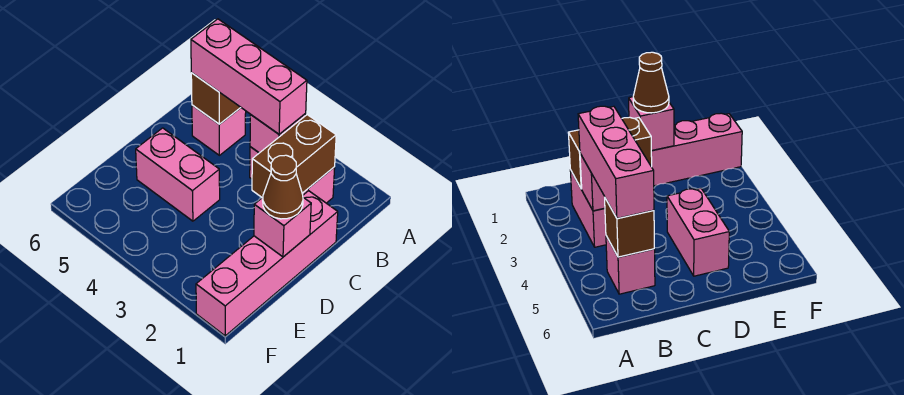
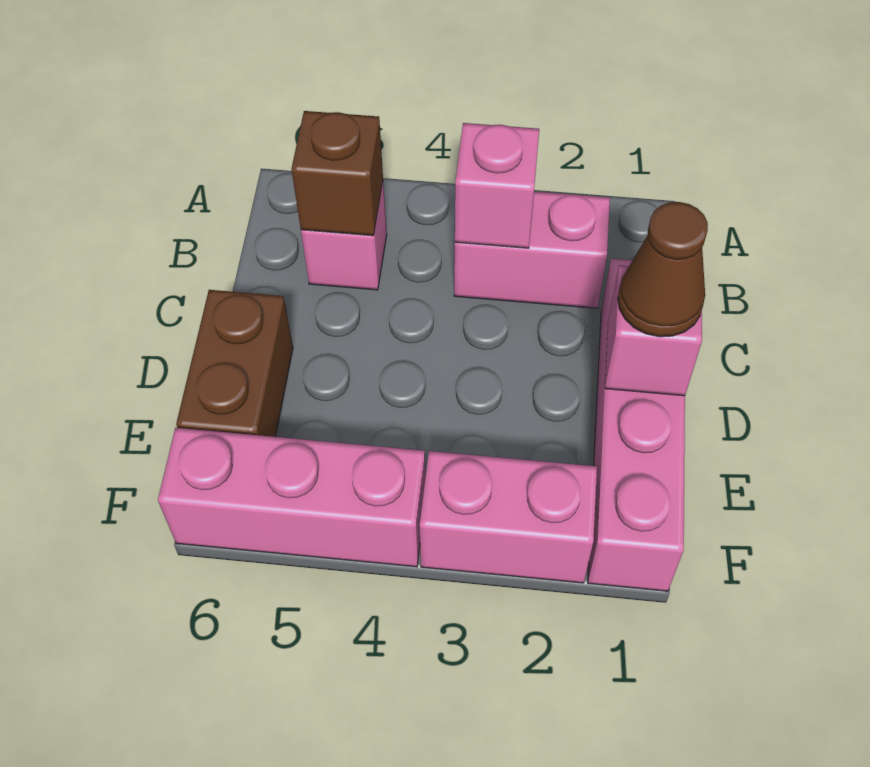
brown 1x2 brick [252,115,336,198] -> brown 1x2 brick moved to [176,290,293,437]
pink 1x3 brick [191,19,307,134] -> pink 1x3 brick moved to [158,428,425,567]
pink 1x2 brick [136,128,220,221] -> pink 1x2 brick moved to [420,451,597,583]

